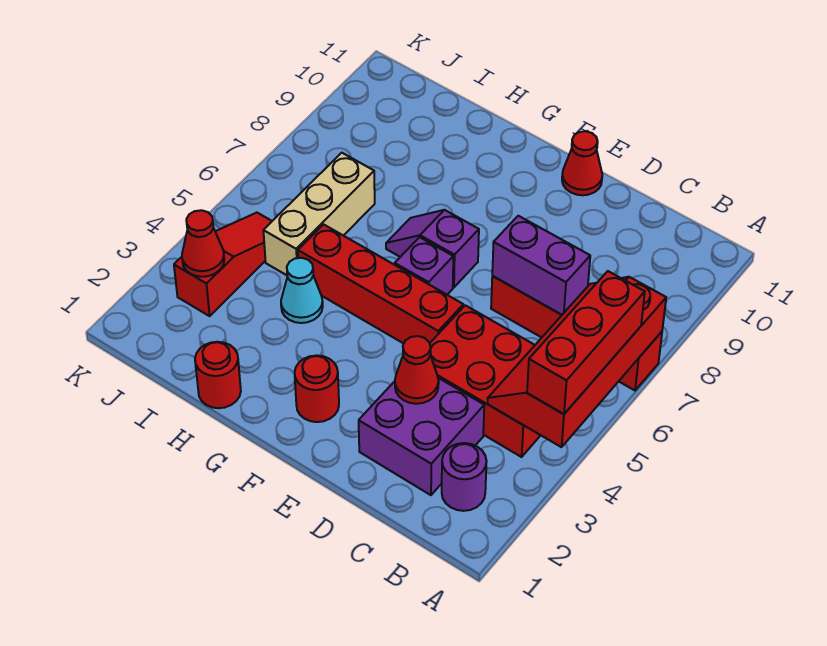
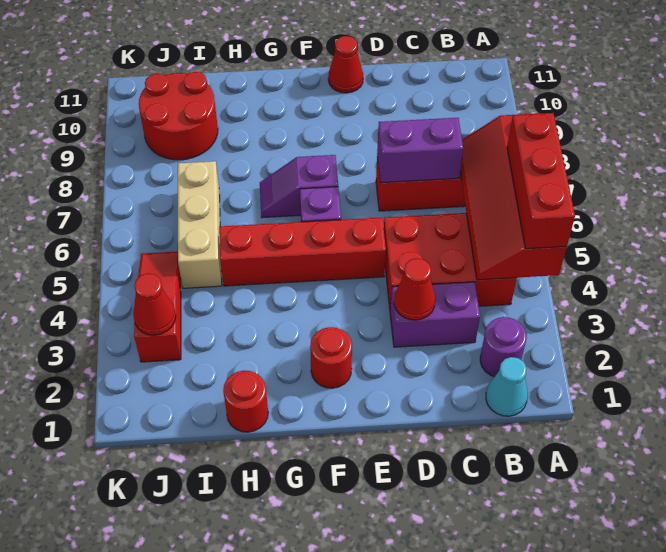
purple 2x2 brick [359,378,484,495] -> purple 1x2 brick [390,282,480,347]
cyan 1x1 cone [281,258,323,323] -> cyan 1x1 cone moved to [486,357,528,416]
none -> red 2x2 round brick [139,72,218,160]

